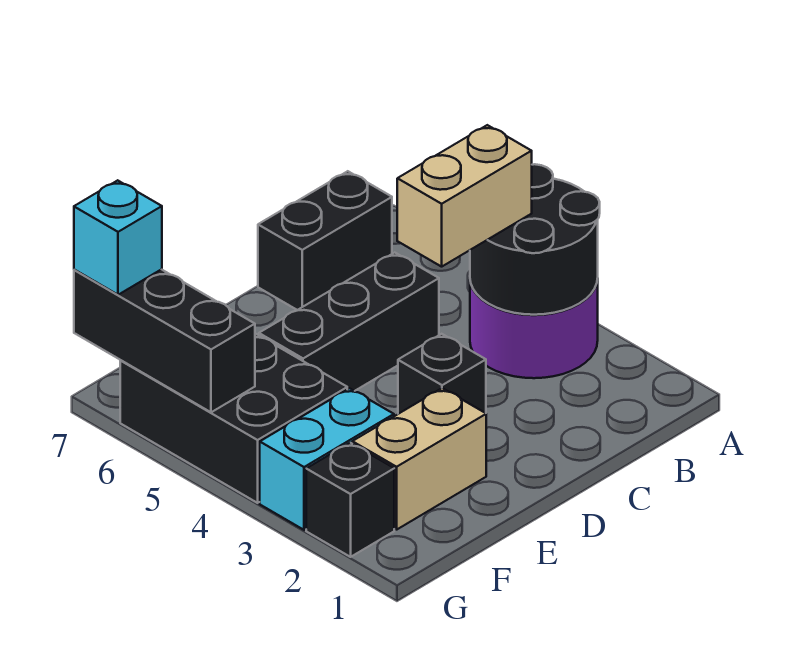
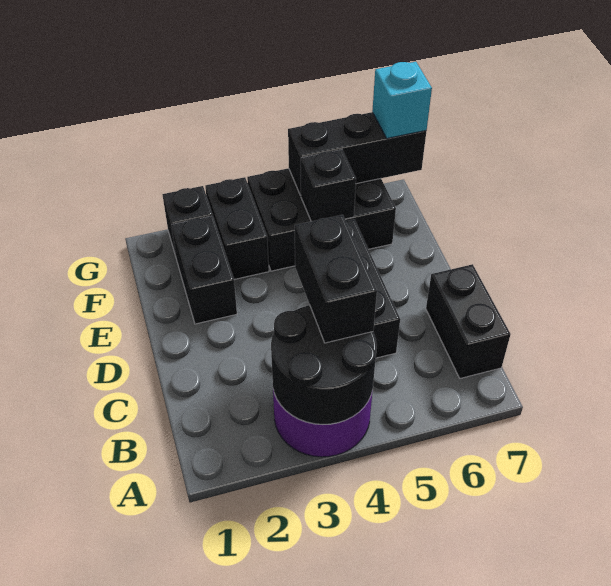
tan 1x2 brick [397,125,532,267] -> black 1x2 brick [295,215,377,343]
black 1x1 brick [398,334,486,414] -> black 1x1 brick moved to [301,150,356,221]
tan 1x2 brick [352,388,486,530] -> black 1x2 brick [171,216,237,324]
cyan 1x2 brick [260,388,394,530] -> black 1x2 brick [205,177,269,279]

